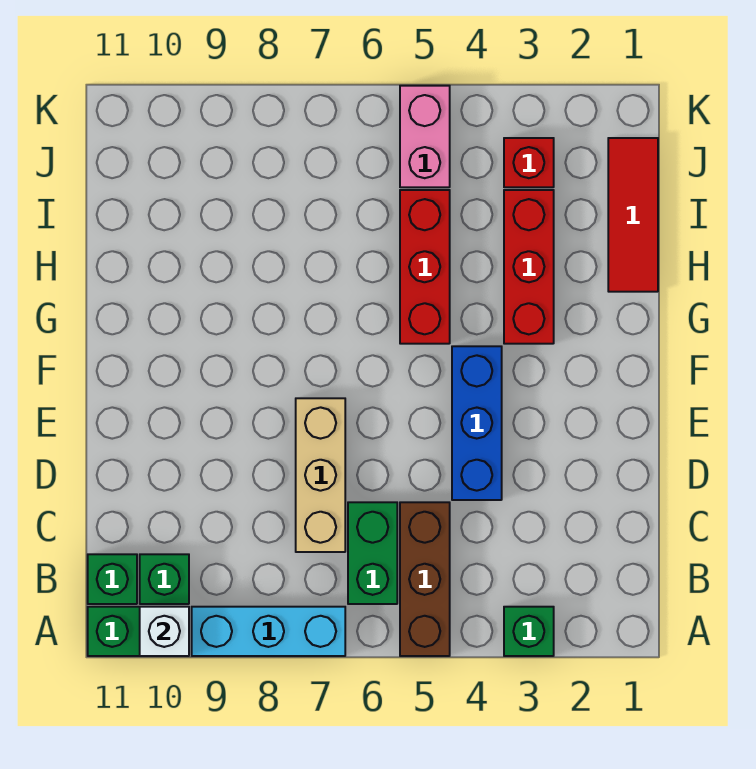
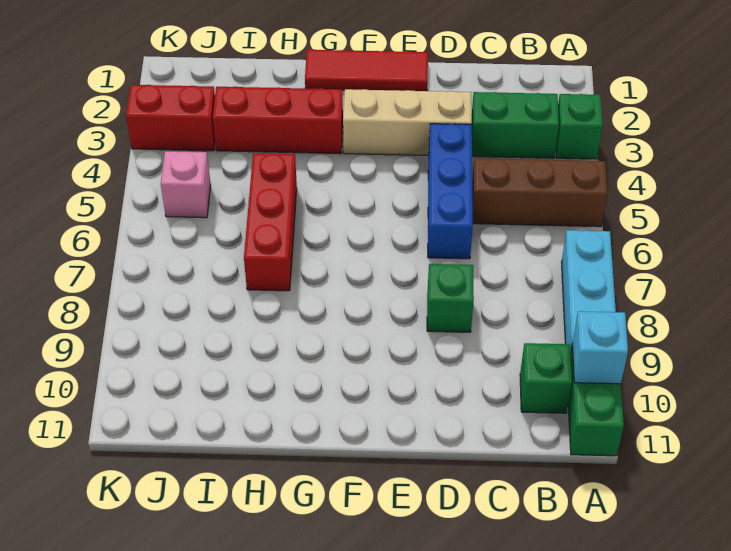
white 1x1 brick [140,607,189,656] -> cyan 1x1 brick [572,311,628,384]
green 1x2 brick [348,502,397,604] -> green 1x2 brick moved to [472,92,559,158]
green 1x1 brick [88,554,137,604] -> green 1x1 brick moved to [427,264,474,332]
tan 1x3 brick [296,398,345,552] -> tan 1x3 brick moved to [343,89,472,155]
blue 1x3 brick [452,346,502,500] -> blue 1x3 brick turned to [428,124,473,259]
red 1x3 brick [400,190,450,344] -> red 1x3 brick turned to [244,153,297,291]
red 1x3 tile [608,138,658,292] -> red 1x3 tile moved to [305,50,428,91]
red 1x1 brick [504,138,554,187] -> red 1x2 brick [126,85,215,151]
pink 1x2 brick [400,86,450,187] -> pink 1x1 brick [161,151,211,218]

